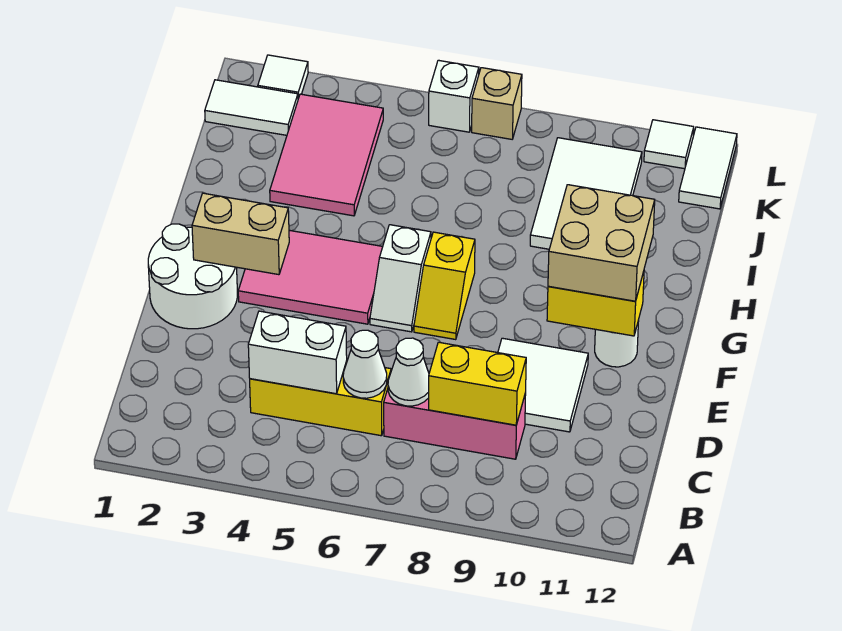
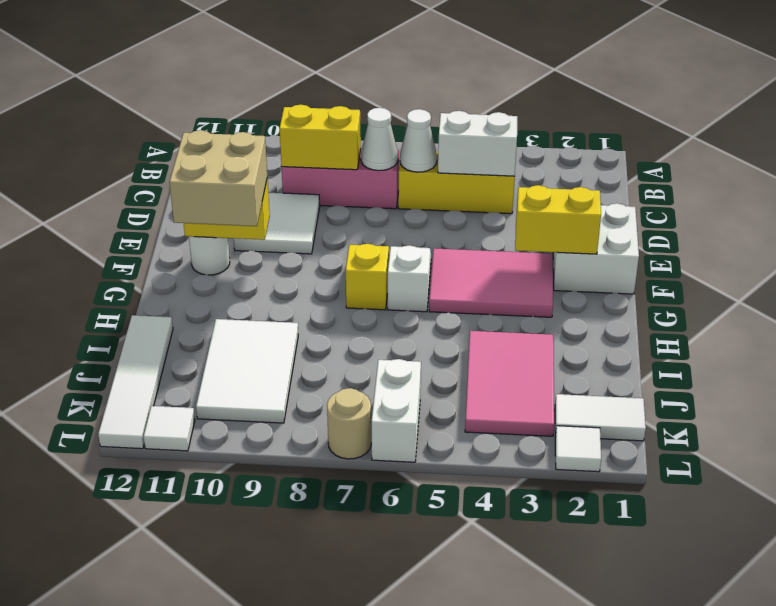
white 2x2 round brick [148,224,237,329] -> white 2x2 brick [553,203,639,294]
tan 1x2 brick [192,193,289,275] -> yellow 1x2 brick [515,185,601,254]
white 1x2 tile [679,127,737,209] -> white 1x4 tile [98,315,173,449]
white 1x1 brick [429,60,479,132] -> white 1x2 brick [372,359,421,462]
tan 1x1 brick [472,68,522,139] -> tan 1x1 round brick [327,388,371,459]

